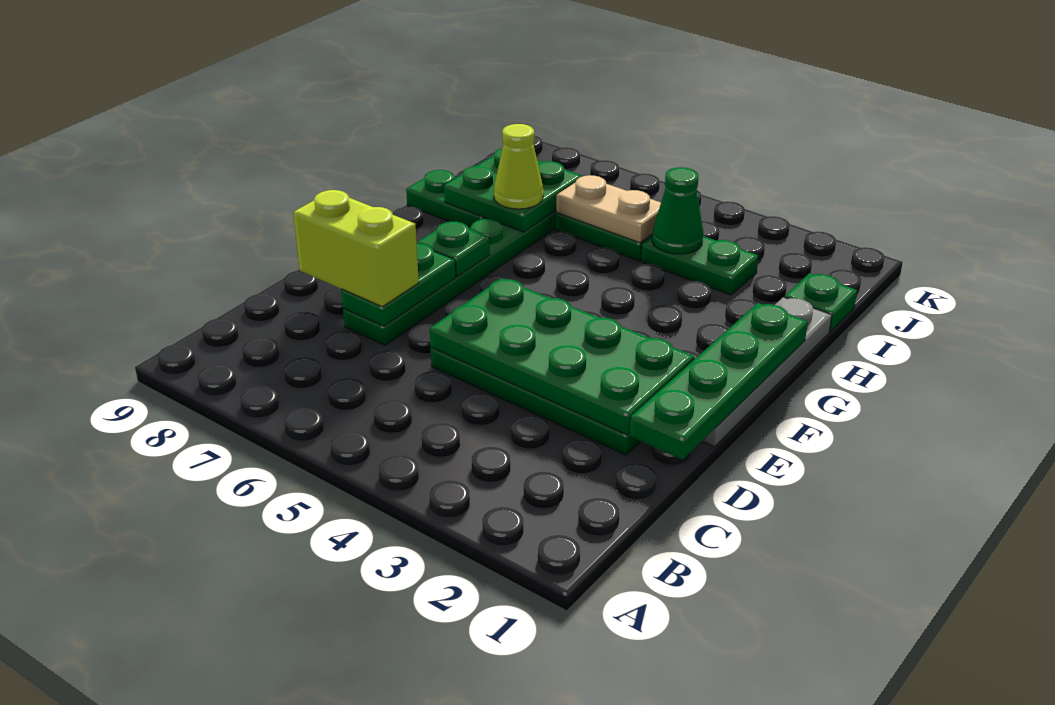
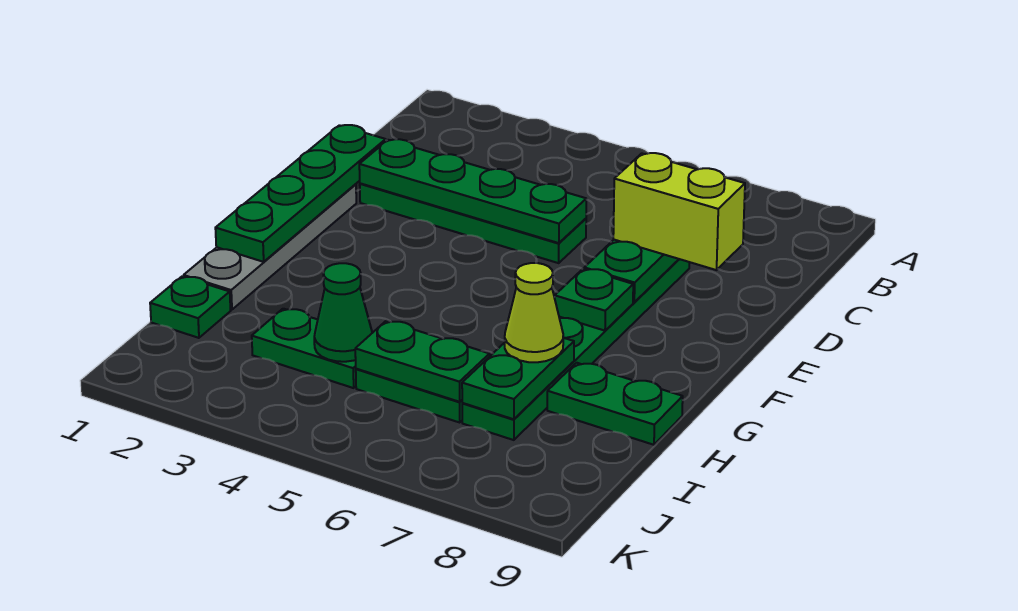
green 2x4 plate [430,278,695,435] -> green 1x4 plate [359,139,586,243]
green 2x2 plate [444,148,583,232] -> green 1x2 plate [462,338,574,419]
tan 1x2 plate [556,175,661,243] -> green 1x2 plate [355,321,490,402]

